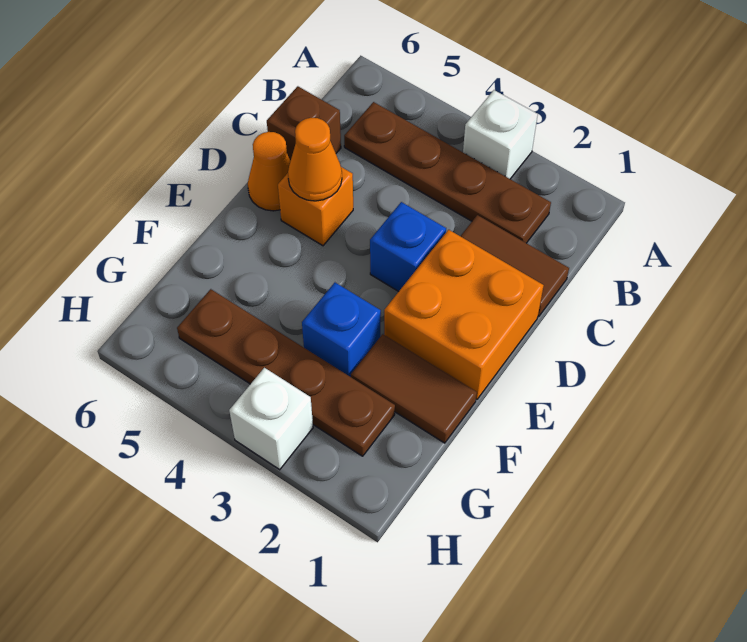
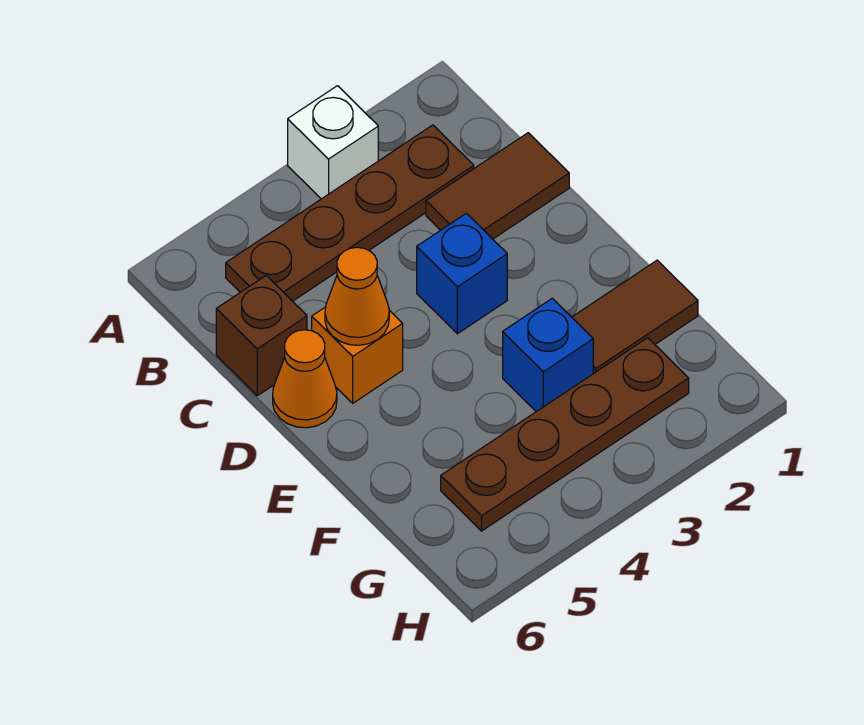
orange 2x2 brick [384,230,544,400] -> none
white 1x1 brick [229,368,313,470] -> none

